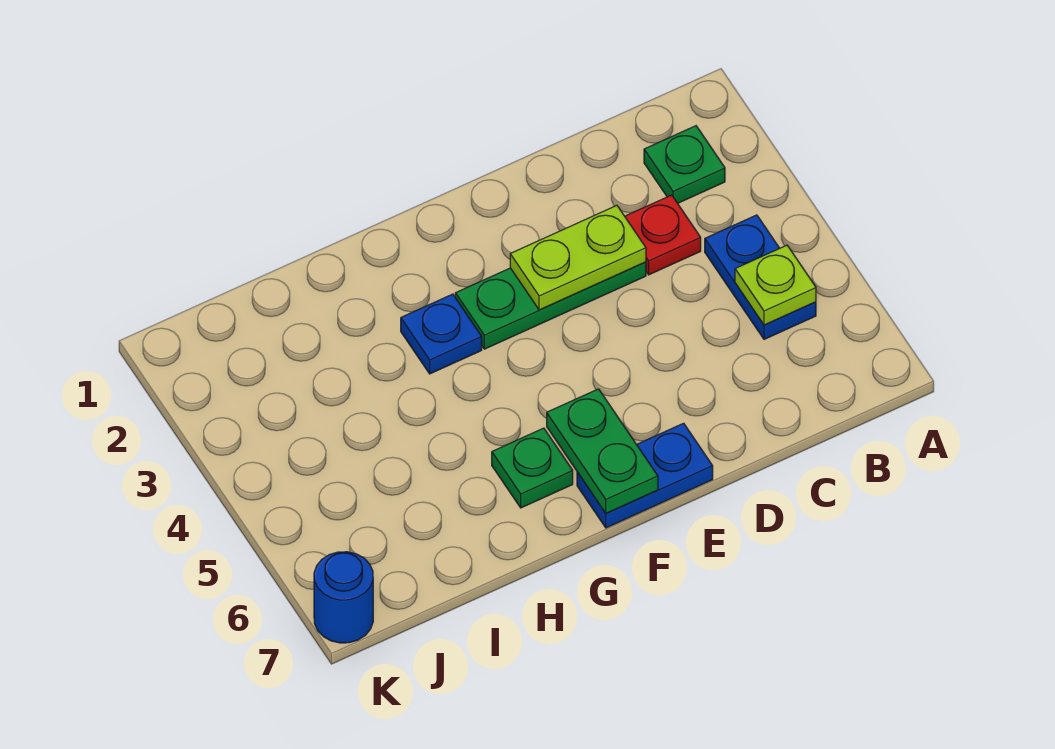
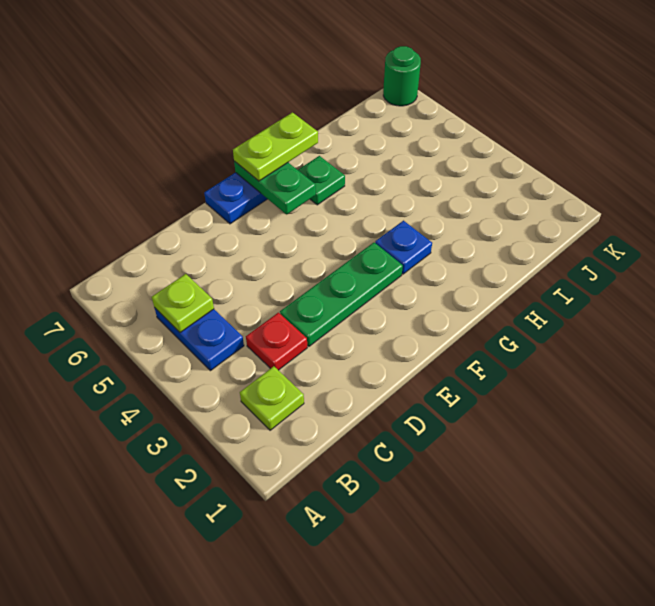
green 1x1 plate [644,126,725,203] -> lime 1x1 plate [240,366,304,430]
lime 1x2 plate [510,205,646,310] -> lime 1x2 plate moved to [233,112,318,181]
blue 1x1 round brick [314,552,373,643] -> green 1x1 round brick [383,46,421,106]

